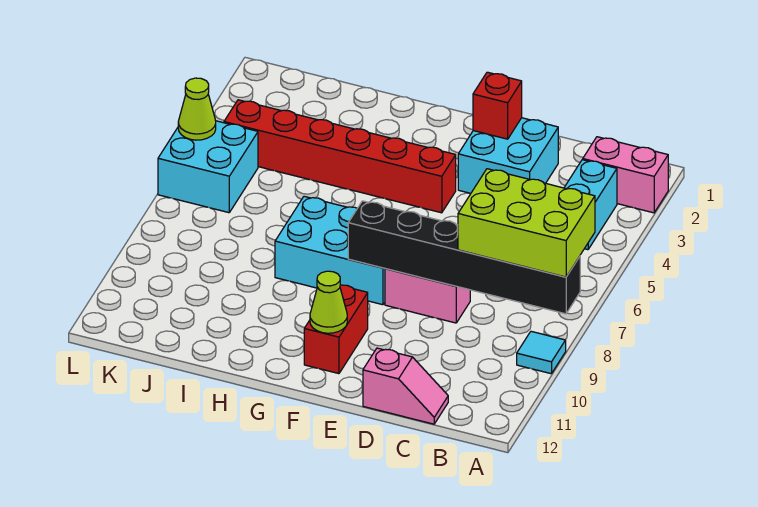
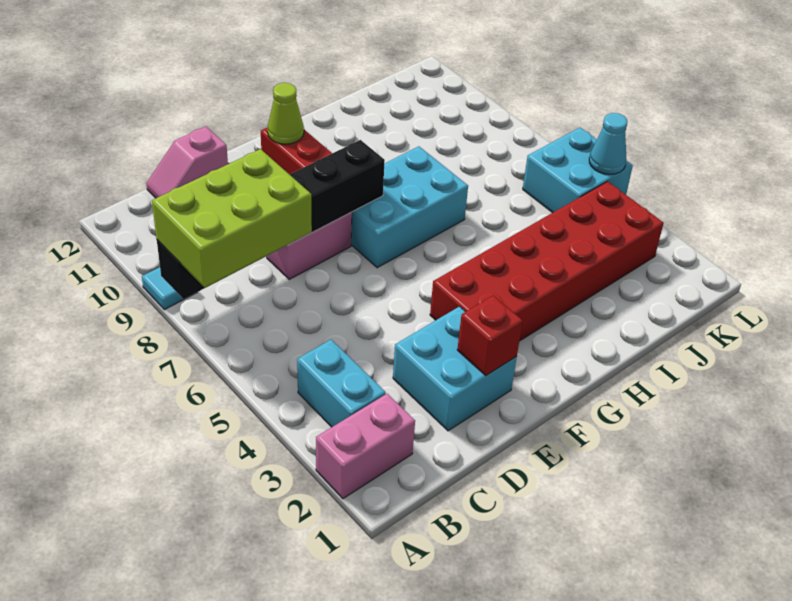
red 1x6 brick [224,100,456,213] -> red 2x6 brick [430,182,664,341]
lime 1x1 cone [178,78,216,140] -> cyan 1x1 cone [589,113,627,174]

